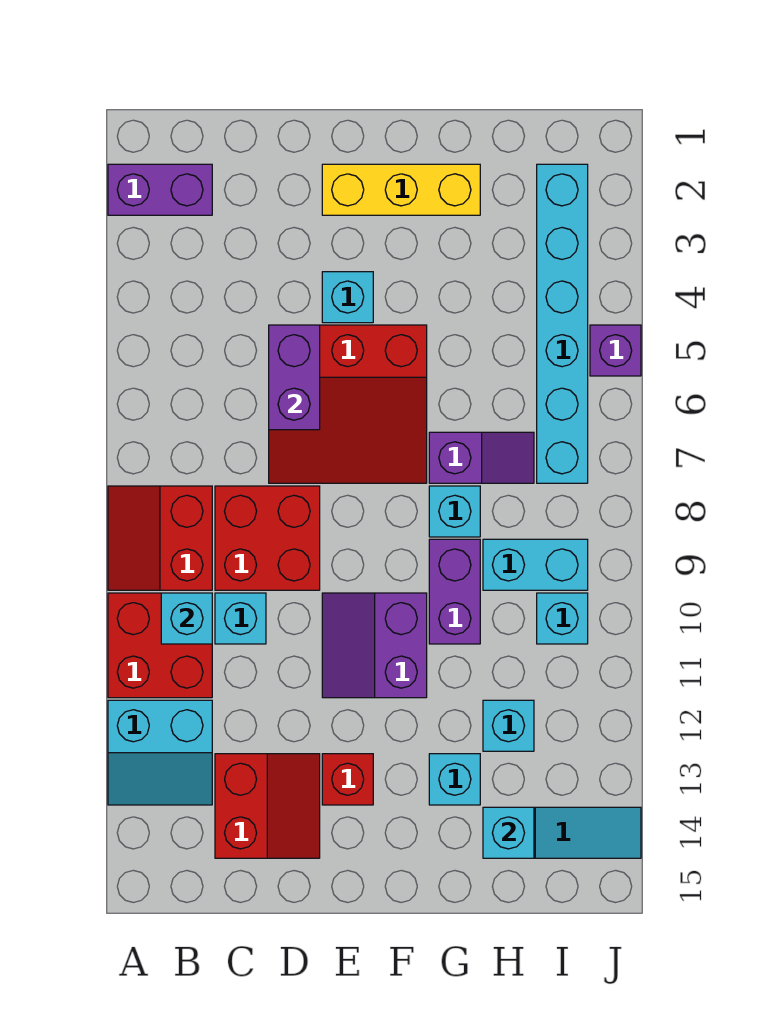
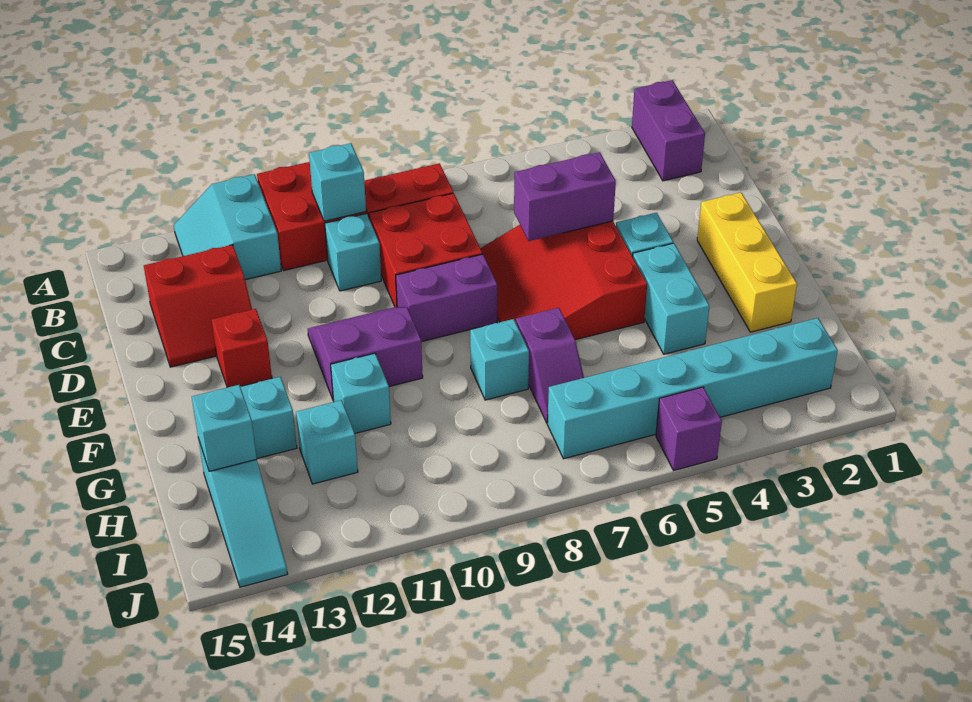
purple 1x2 brick [429,539,480,644] -> purple 1x2 brick moved to [396,254,497,342]
cyan 1x2 brick [483,539,588,590] -> cyan 1x2 brick moved to [633,243,709,354]
cyan 1x1 brick [537,593,588,644] -> cyan 1x1 brick moved to [331,353,391,433]

